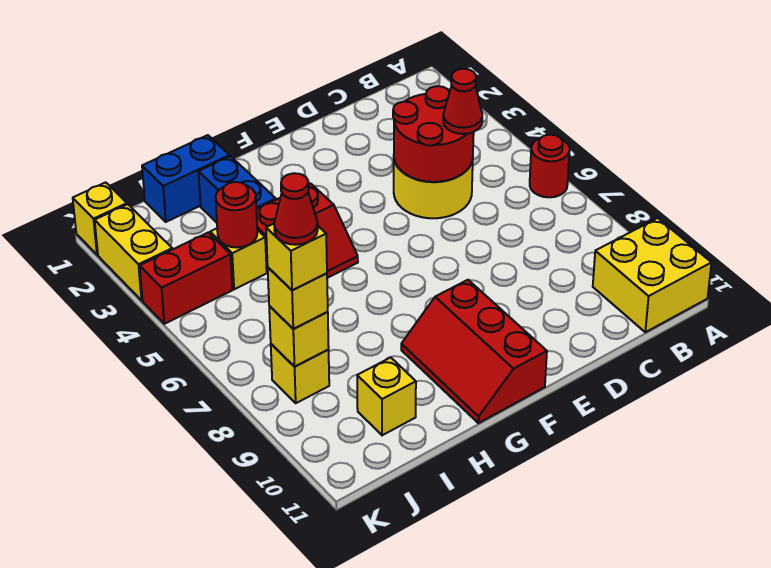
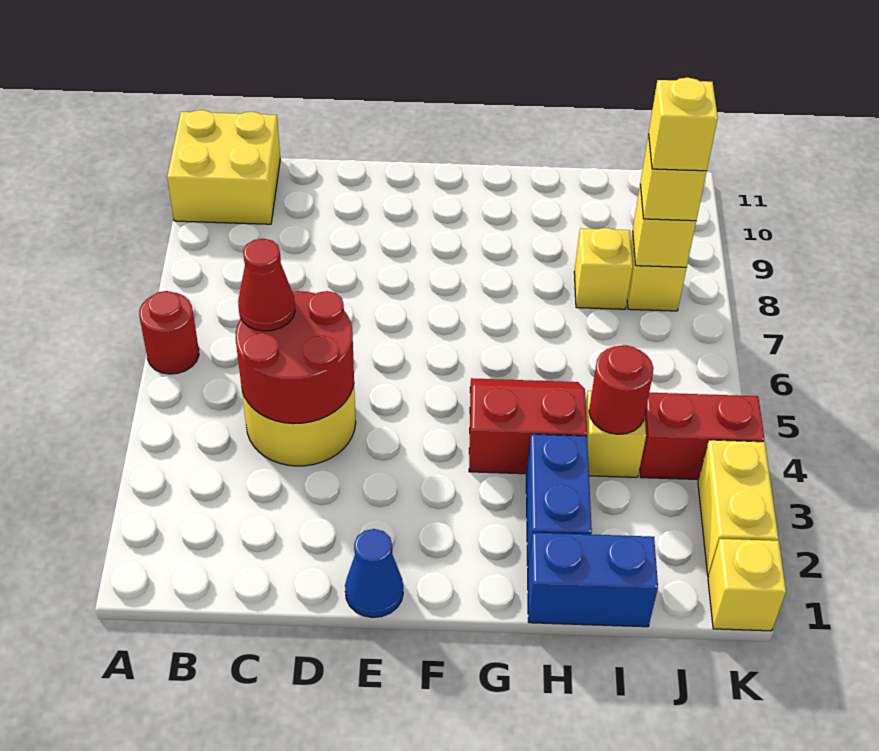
none -> blue 1x1 cone [345,529,403,617]
red 2x3 slope [401,280,547,423] -> none
yellow 1x1 brick [357,358,416,435] -> yellow 1x1 brick moved to [574,228,633,309]
red 1x1 cone [274,173,318,245] -> none

